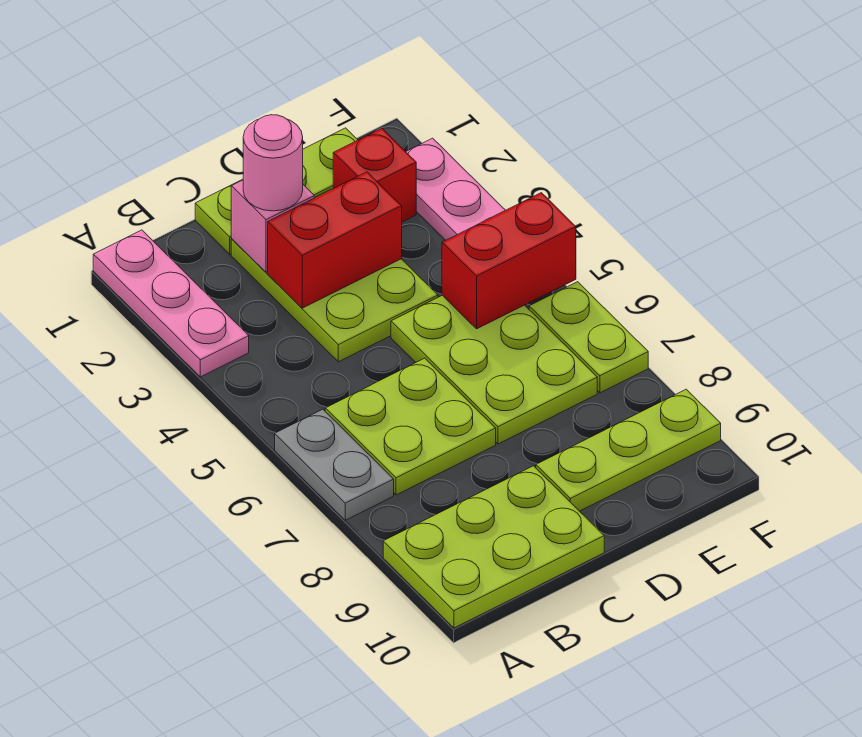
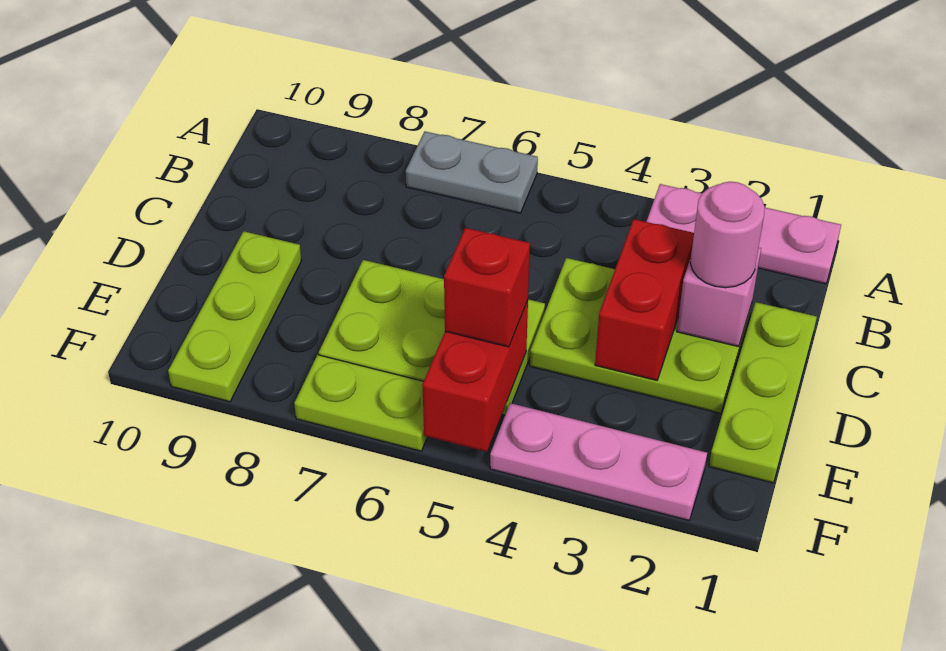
lime 2x3 plate [383,466,604,628] -> none
lime 2x2 plate [325,358,496,495] -> none
red 1x1 brick [333,128,416,222] -> red 1x1 brick moved to [444,228,530,347]

